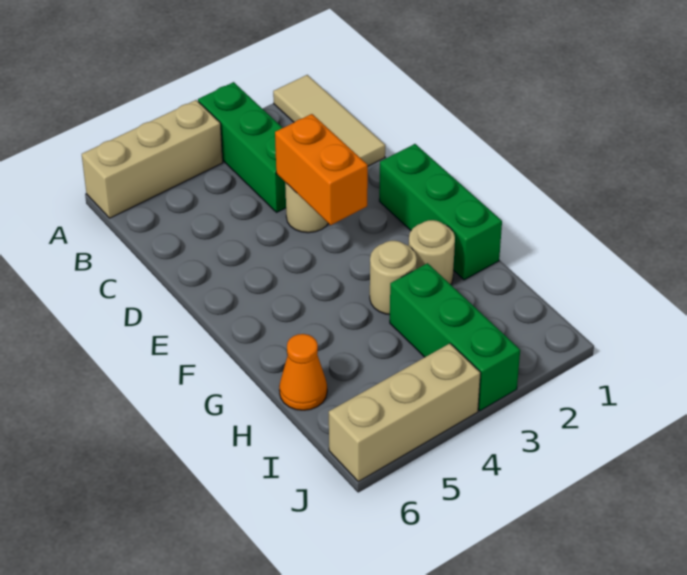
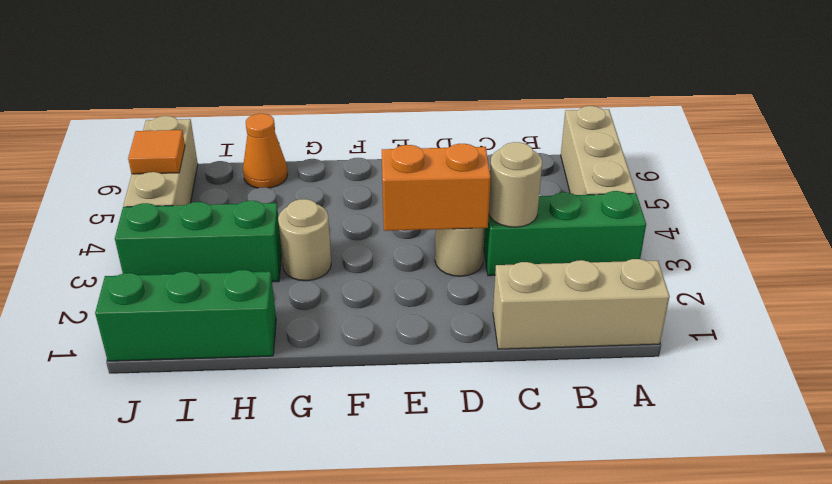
tan 1x3 tile [273,75,385,166] -> tan 1x3 brick [493,259,670,349]
green 1x3 brick [379,144,502,280] -> green 1x3 brick moved to [95,270,276,361]
tan 1x1 round brick [409,220,455,284] -> tan 1x1 round brick moved to [489,142,542,227]
none -> orange 1x1 tile [128,130,185,174]

